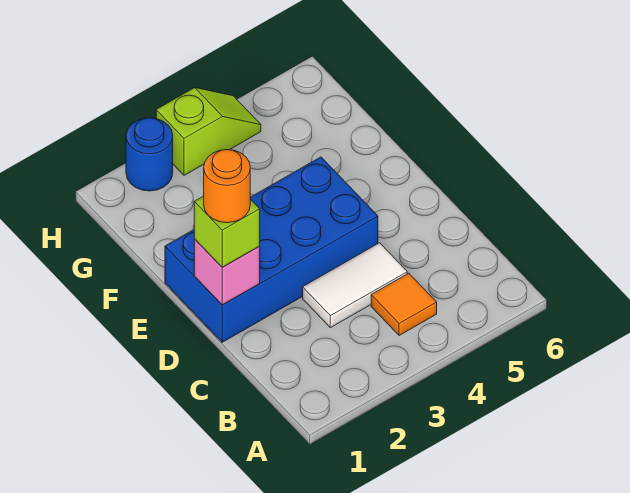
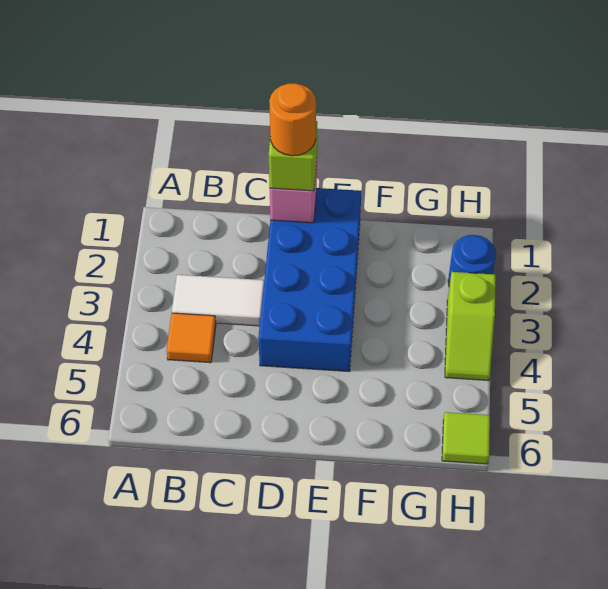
white 1x2 tile [303,243,407,328] -> white 1x2 tile turned to [172,275,264,326]
none -> lime 1x1 tile [442,412,490,464]

